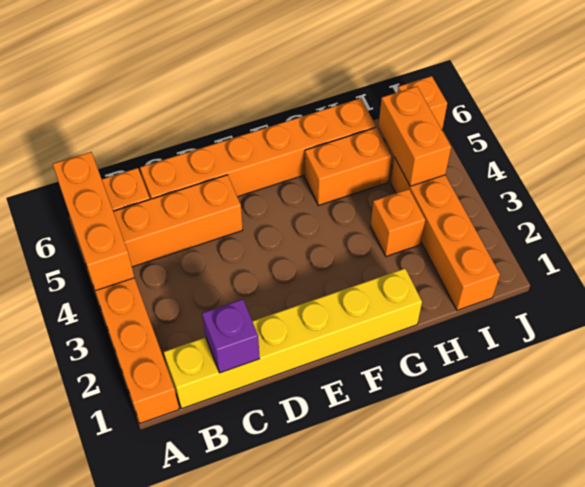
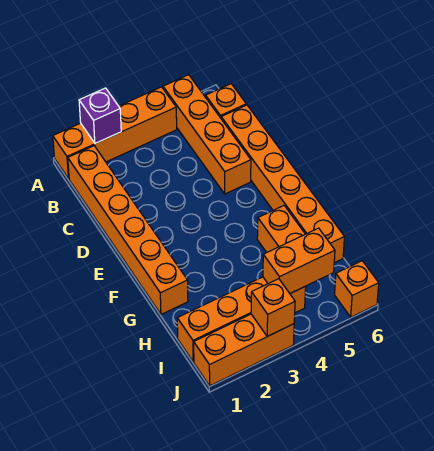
orange 1x3 brick [53,152,134,291] -> orange 1x3 brick moved to [194,314,294,386]
yellow 1x6 brick [164,268,422,409] -> orange 1x6 brick [68,146,188,314]
purple 1x1 brick [202,299,260,373] -> purple 1x1 brick moved to [79,88,121,143]
orange 1x1 brick [371,189,425,256] -> orange 1x1 brick moved to [251,279,295,336]

